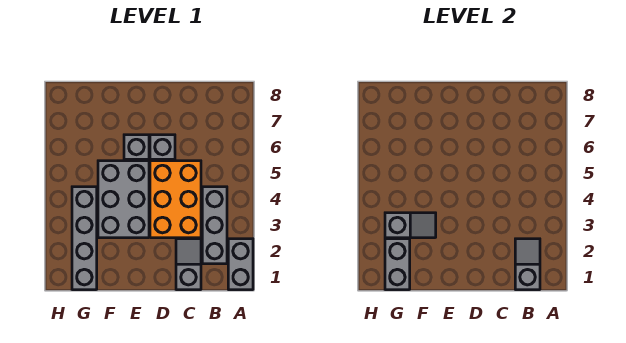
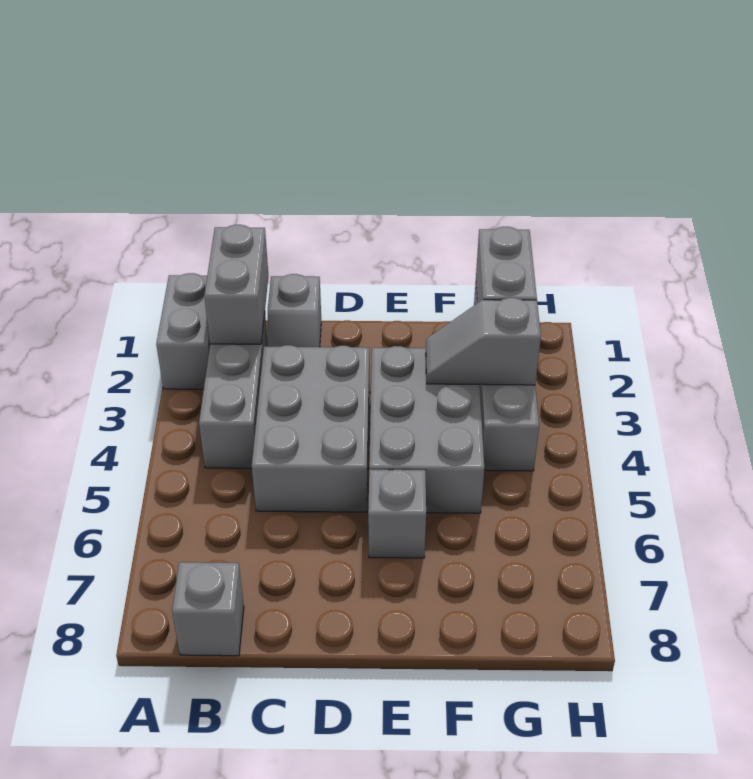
grey 1x2 slope [515,239,540,290] -> grey 1x2 brick [204,225,269,344]
orange 2x3 brick [150,161,201,238] -> grey 2x3 brick [252,345,370,512]
grey 1x1 brick [150,135,175,159] -> grey 1x1 brick moved to [172,562,244,656]

